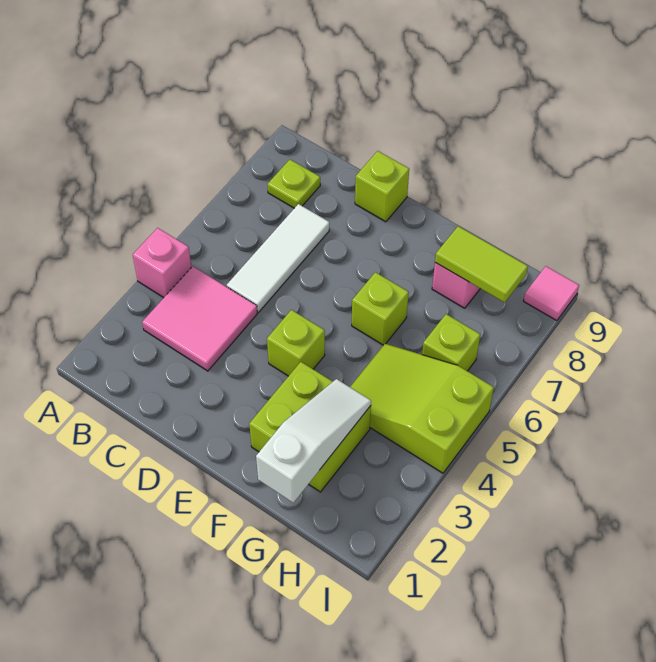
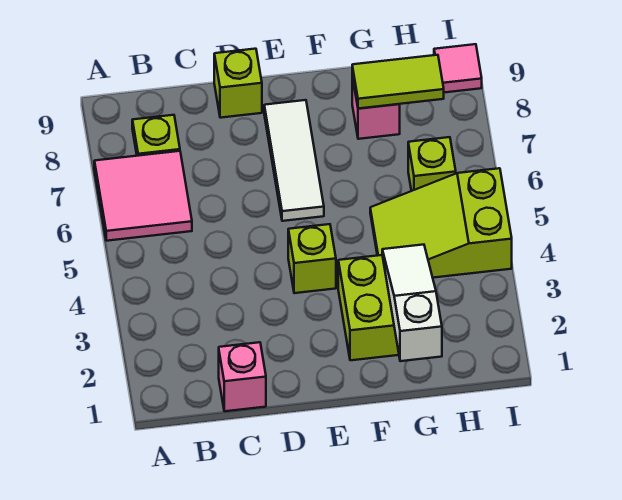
pink 1x1 brick [133,228,191,298] -> pink 1x1 brick moved to [219,342,266,411]
pink 2x2 tile [142,266,257,371] -> pink 2x2 tile moved to [94,151,192,241]
white 1x3 tile [227,204,329,312] -> white 1x3 tile moved to [264,100,324,221]
lime 1x1 brick [352,272,409,345] -> none

